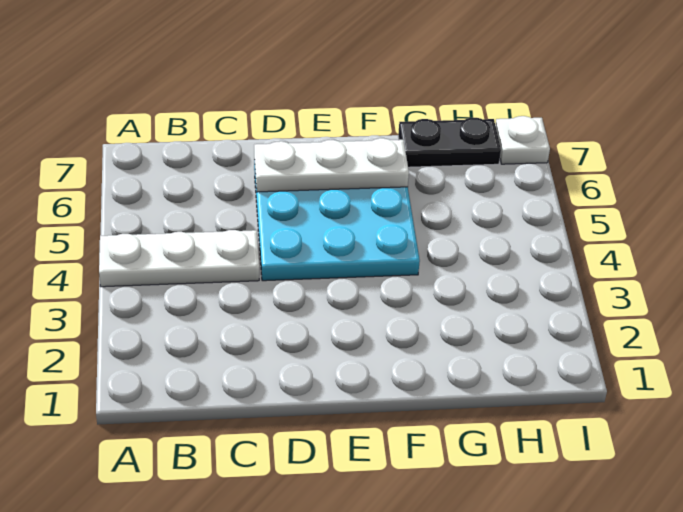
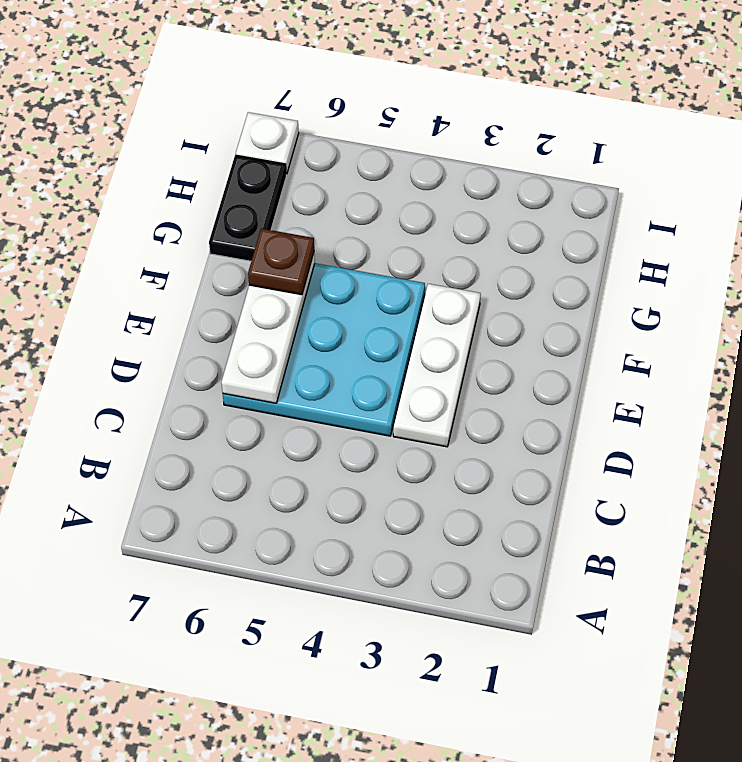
white 1x3 plate [99,230,259,287] -> white 1x3 plate moved to [393,284,481,447]
none -> brown 1x1 plate [248,229,314,295]

